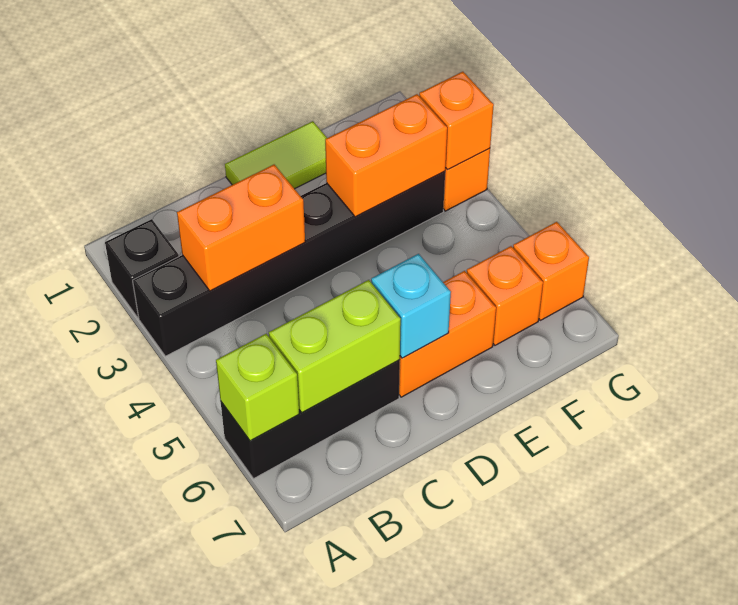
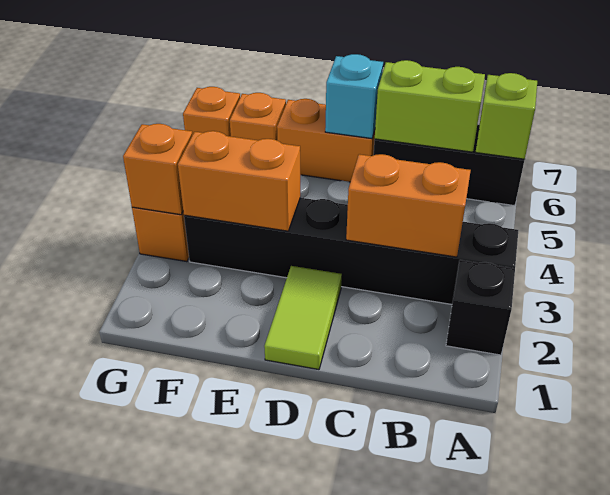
lime 1x2 tile [225,121,327,189] -> lime 1x2 tile turned to [264,266,342,370]

